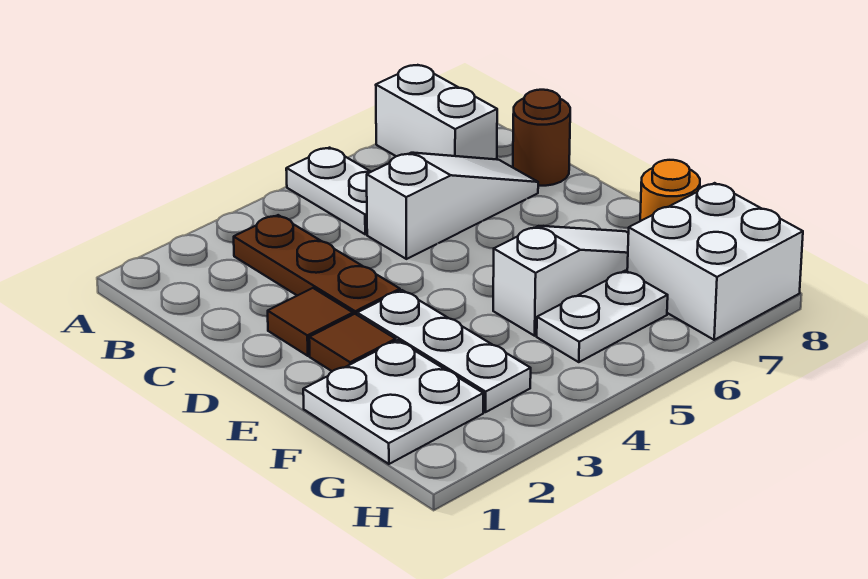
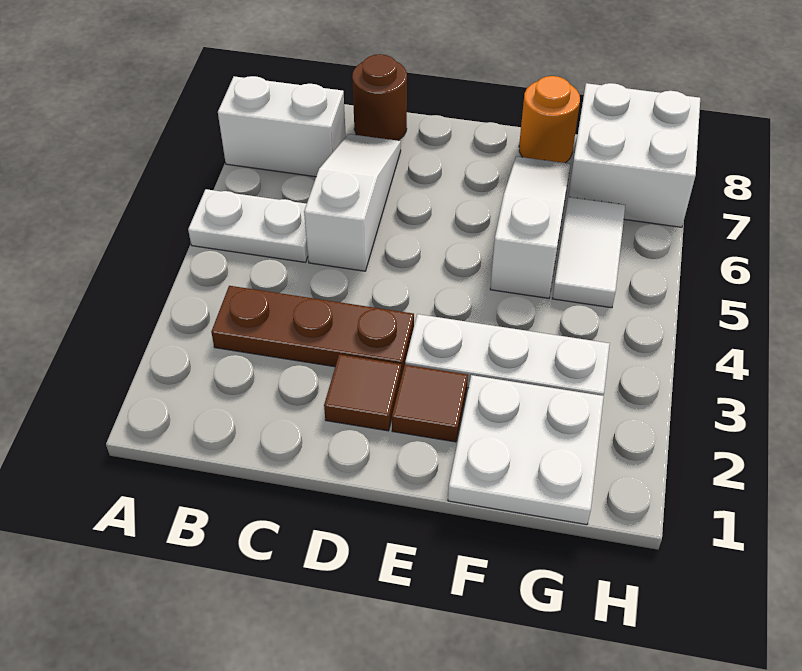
white 1x2 plate [537,271,668,362] -> white 1x2 tile [552,197,625,308]

